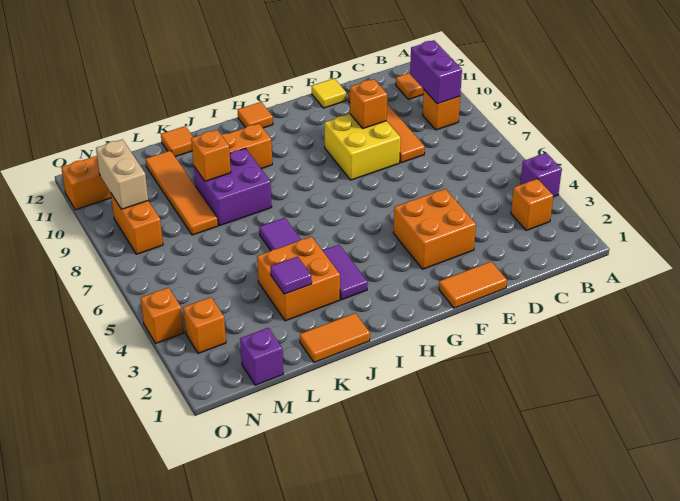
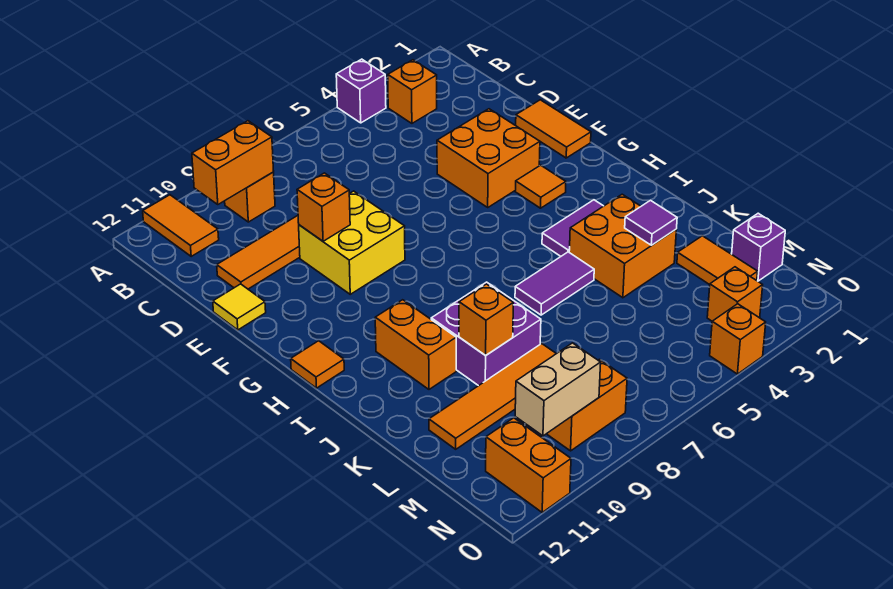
purple 1x2 brick [410,40,462,104] -> orange 1x2 brick [192,121,274,205]
orange 1x2 tile [300,313,370,362] -> orange 1x2 tile moved to [677,236,758,285]
orange 1x1 tile [161,126,193,157] -> orange 1x1 tile moved to [515,165,566,208]

